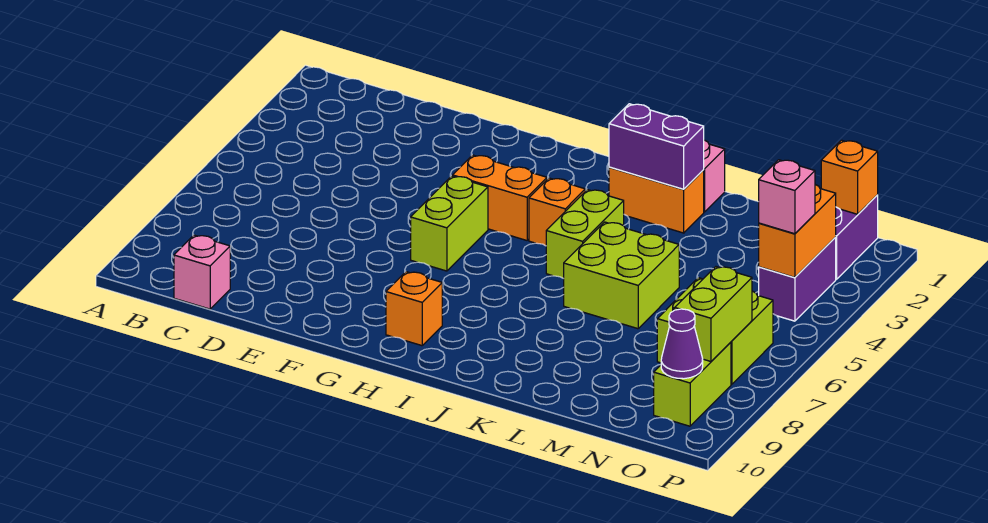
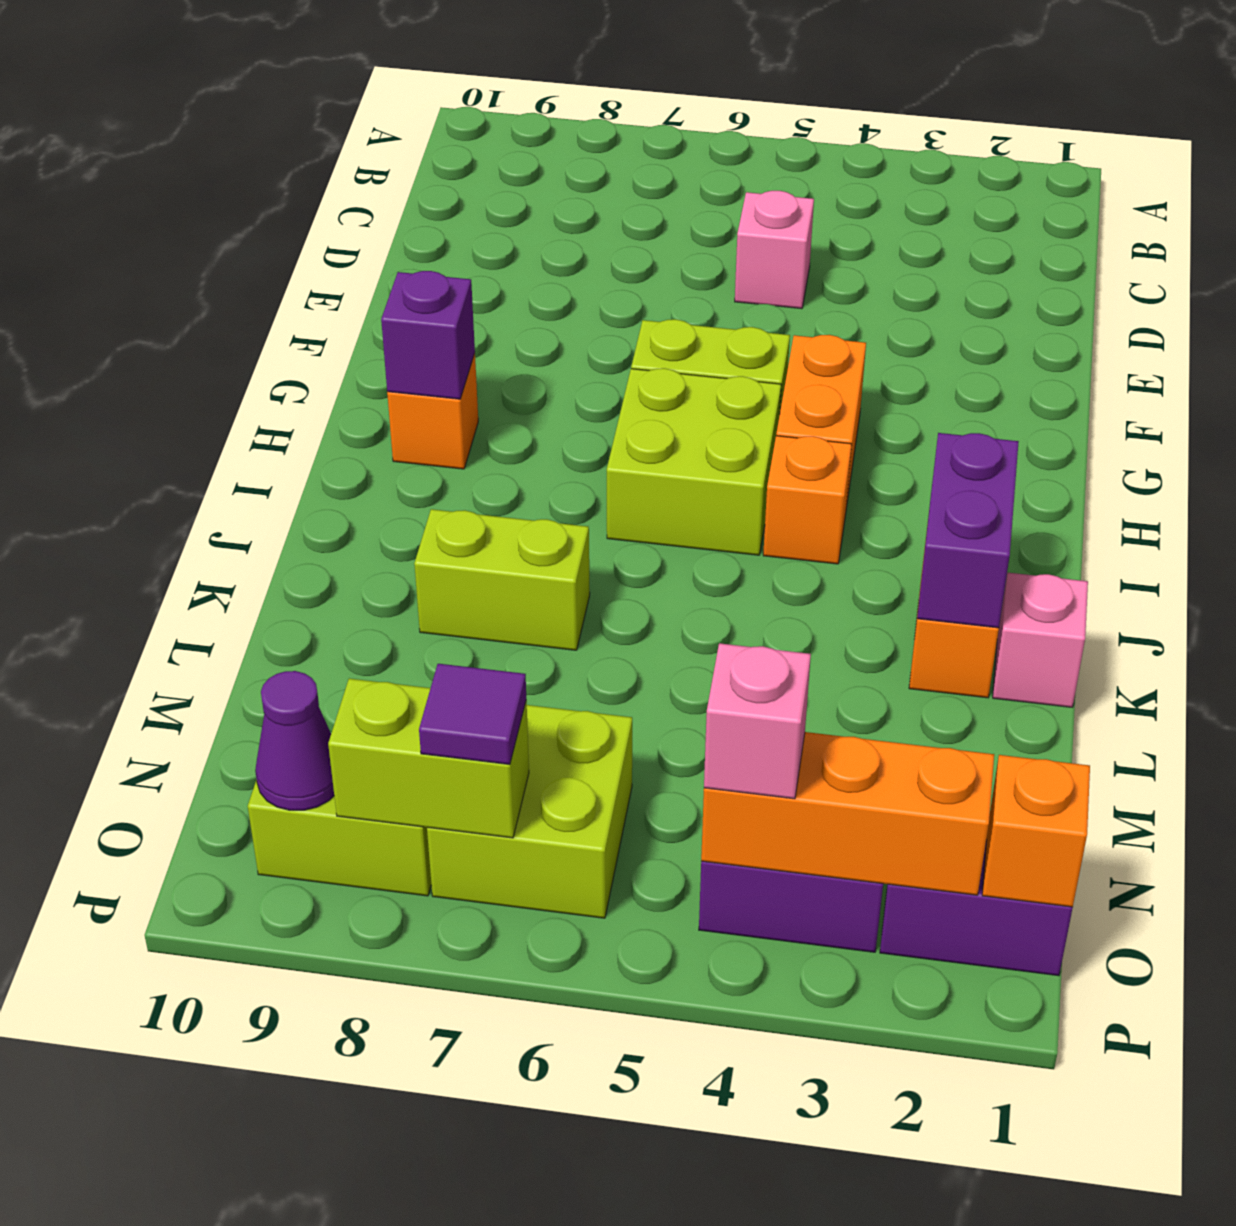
pink 1x1 brick [174,235,230,309] -> pink 1x1 brick moved to [735,191,814,309]
none -> purple 1x1 brick [381,271,475,399]
lime 1x2 brick [546,190,624,279] -> lime 1x2 brick moved to [414,509,590,650]
lime 2x2 brick [564,222,679,329] -> lime 2x2 brick moved to [607,368,781,555]
orange 1x2 brick [759,185,836,277] -> orange 1x3 brick [701,732,994,895]
none -> purple 1x1 tile [419,664,526,765]

